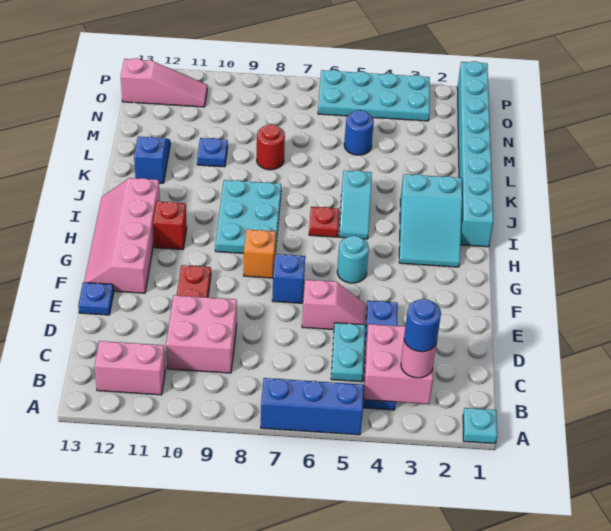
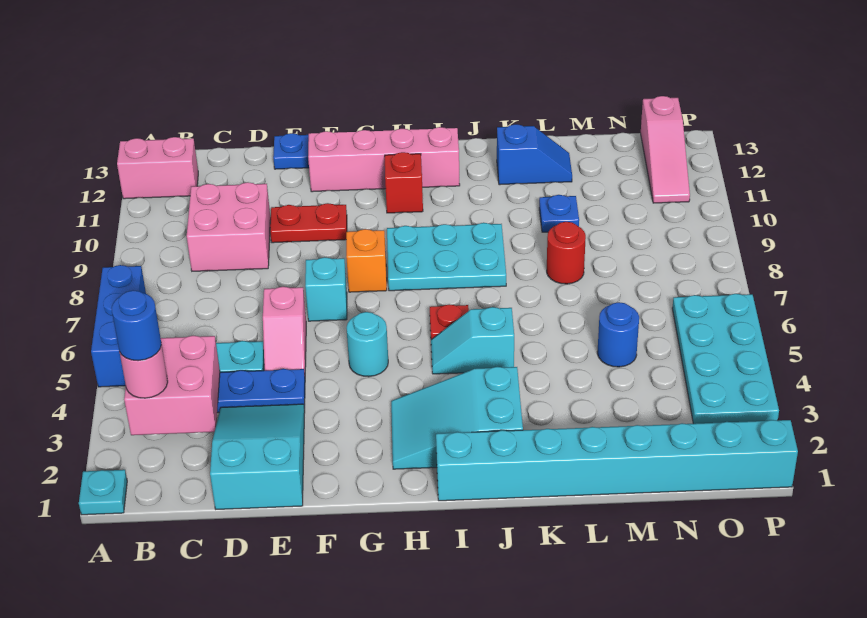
pink 1x2 brick [94,341,165,395] -> pink 1x2 brick turned to [117,137,198,199]
none -> cyan 2x3 slope [210,404,305,509]
blue 1x1 brick [272,254,305,303] -> cyan 1x1 brick [305,257,347,321]

